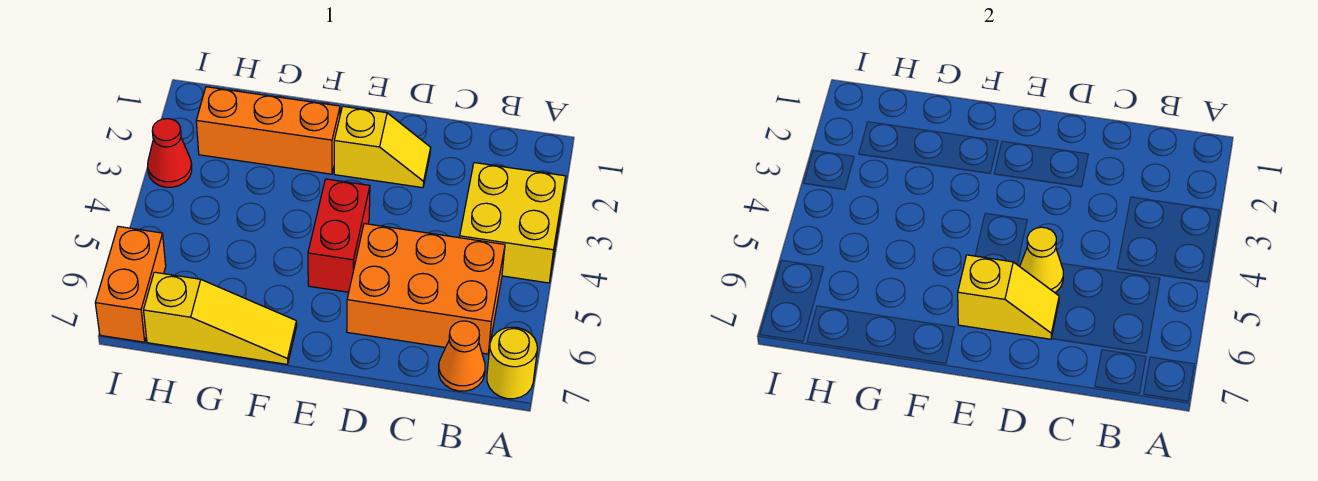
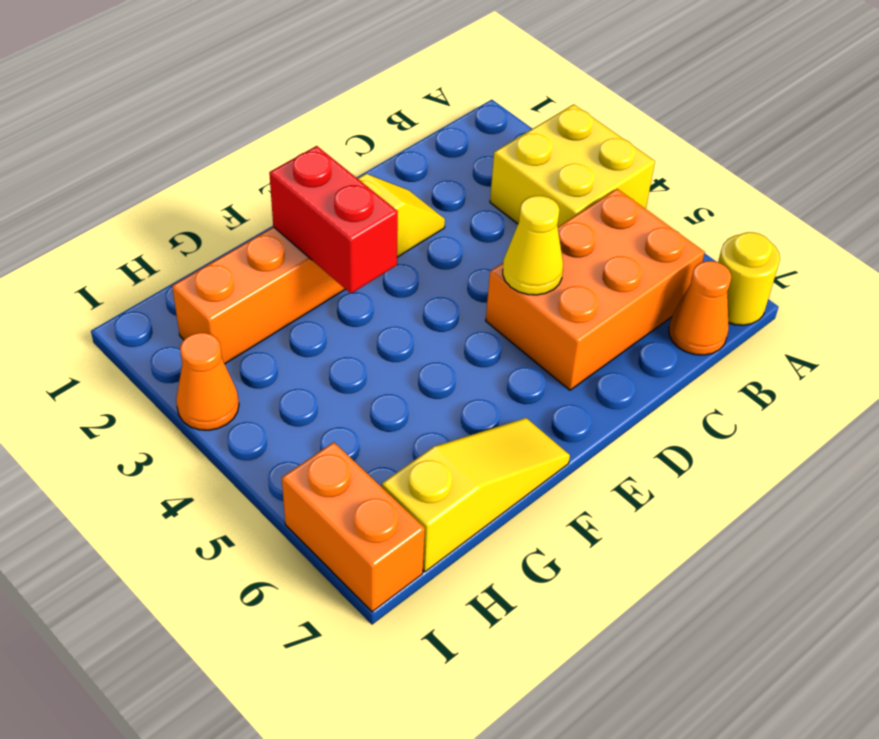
yellow 1x2 slope [958,255,1059,339] -> none
red 1x2 brick [308,179,370,292] -> red 1x2 brick moved to [269,146,398,294]
red 1x1 cone [148,119,192,187] -> orange 1x1 cone [176,333,239,430]

